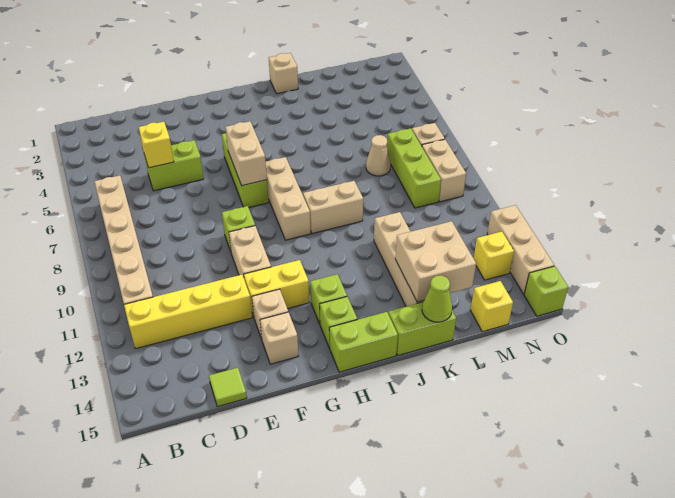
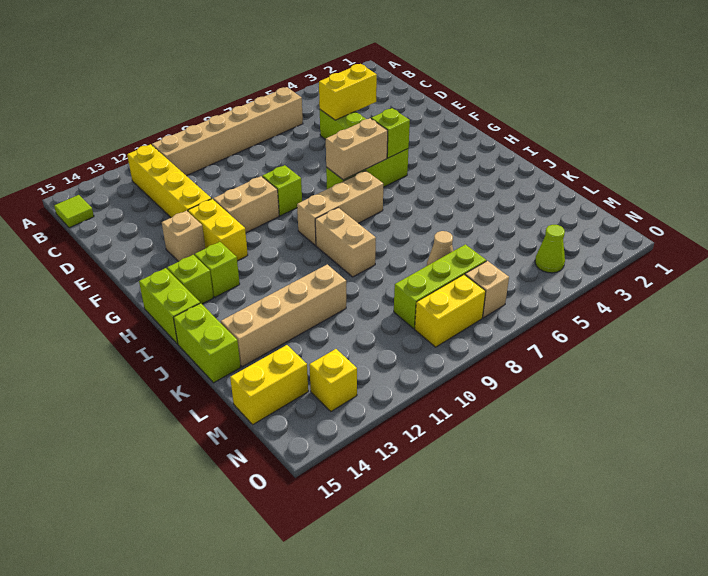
yellow 1x1 brick [139,122,174,168] -> yellow 1x2 brick [319,64,377,120]
lime 1x1 tile [209,368,247,407] -> lime 1x1 tile moved to [54,195,94,228]
tan 1x1 brick [260,312,298,364] -> none
tan 1x1 brick [269,53,298,94] -> none
tan 2x2 brick [395,221,476,302] -> none
lime 1x1 cone [422,275,452,322] -> lime 1x1 cone moved to [535,225,565,273]
yellow 1x1 brick [471,281,513,332] -> yellow 1x2 brick [230,345,308,424]
tan 1x2 brick [422,139,466,202] -> yellow 1x2 brick [415,275,486,347]
tan 1x3 brick [487,205,554,294] -> none
lime 1x1 brick [524,266,568,316] -> lime 1x1 brick moved to [371,108,410,158]

